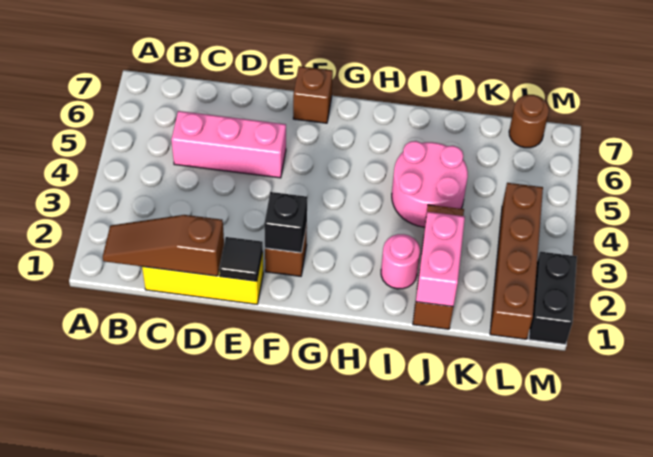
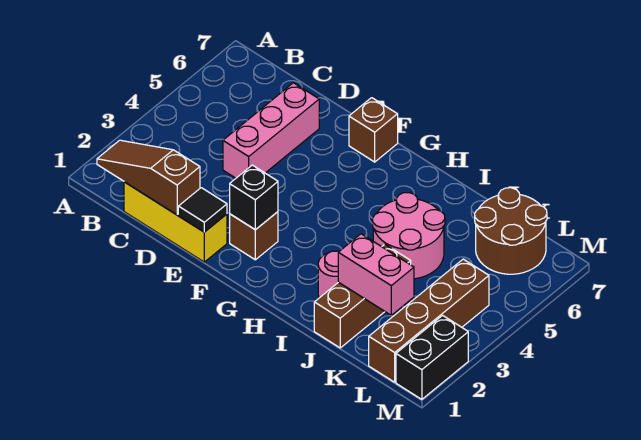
pink 1x3 brick [171,111,286,178] -> pink 1x3 brick turned to [223,83,319,178]
pink 1x2 brick [416,212,465,307] -> pink 1x2 brick turned to [338,234,414,316]
brown 1x1 round brick [509,95,549,148] -> brown 2x2 round brick [475,188,547,274]

